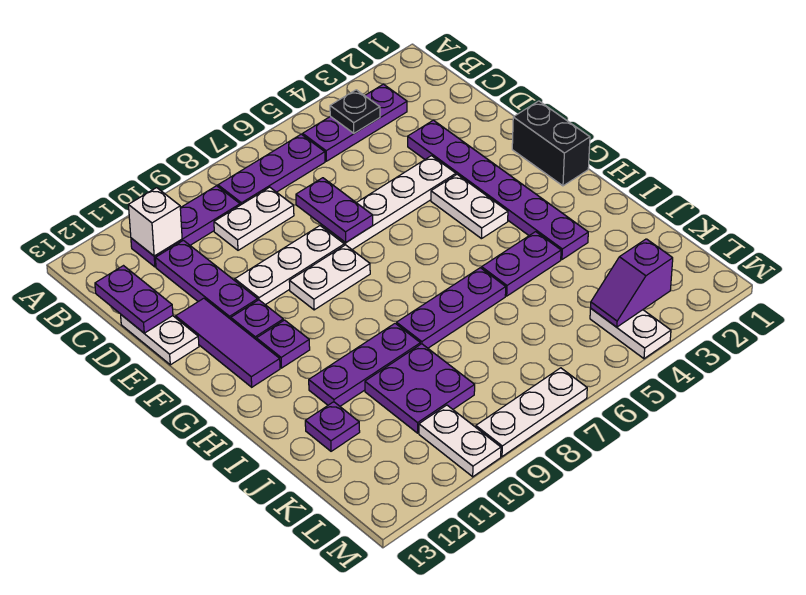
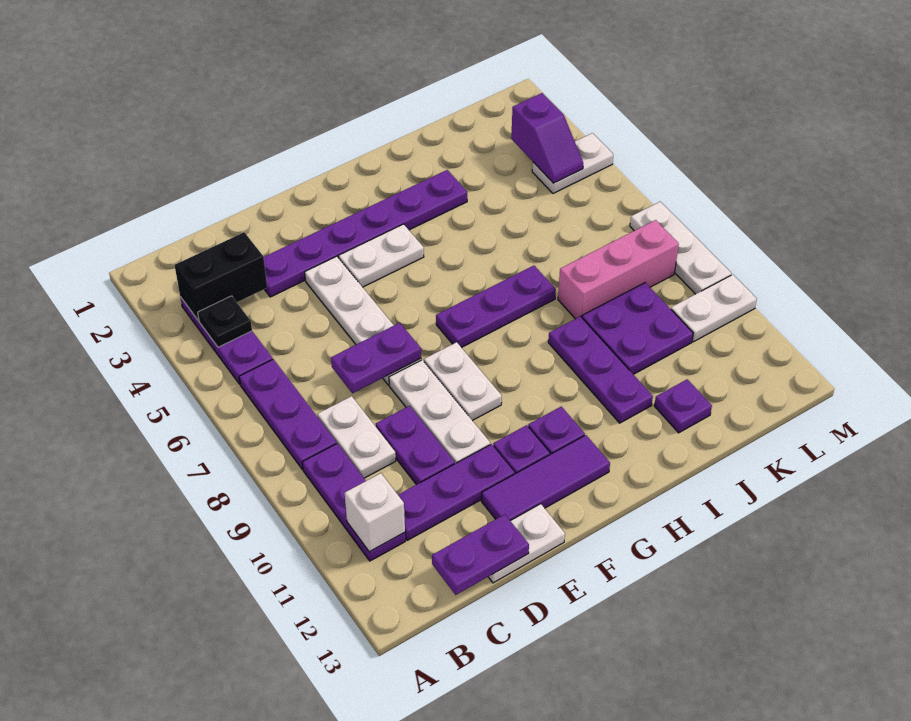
black 1x2 brick [512,101,590,186] -> black 1x2 brick moved to [175,232,267,321]
purple 1x2 plate [482,232,561,296] -> purple 1x2 plate moved to [376,406,455,485]
purple 1x3 plate [397,268,506,348] -> purple 1x3 plate turned to [436,266,556,348]
none -> pink 1x3 brick [558,220,679,319]

